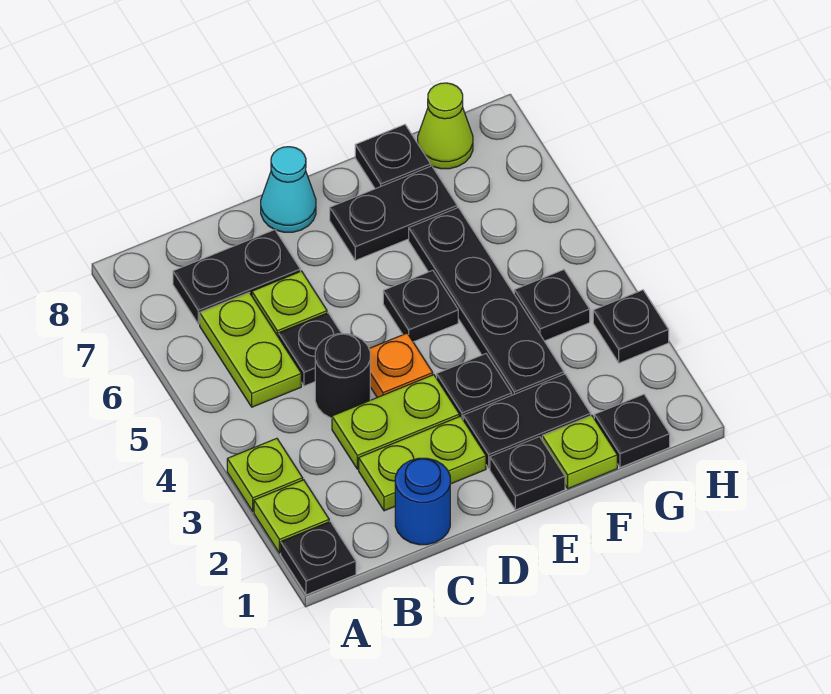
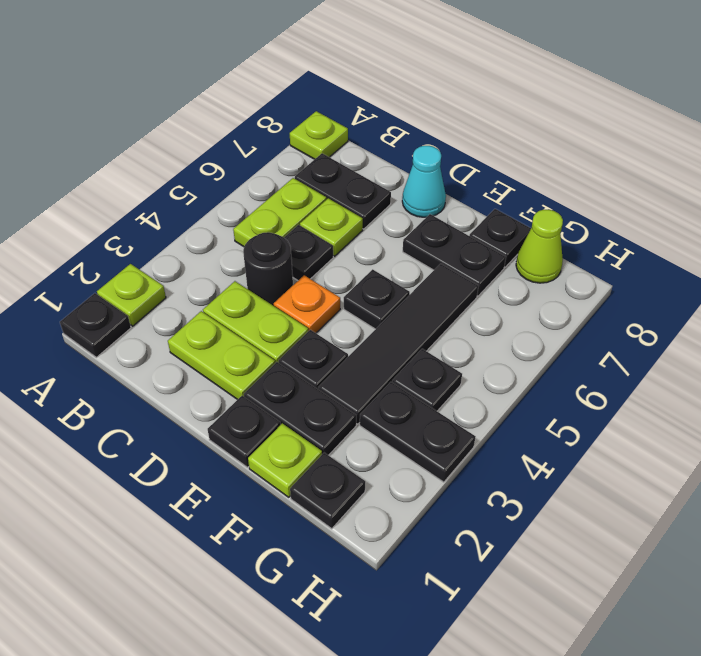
lime 1x1 plate [227,438,303,511] -> lime 1x1 plate moved to [290,111,348,159]
blue 1x1 round brick [395,458,450,545] -> none
black 1x4 plate [409,208,564,395] -> black 1x4 tile [318,264,479,424]
black 1x1 plate [593,290,669,363] -> black 1x2 plate [360,382,476,482]

